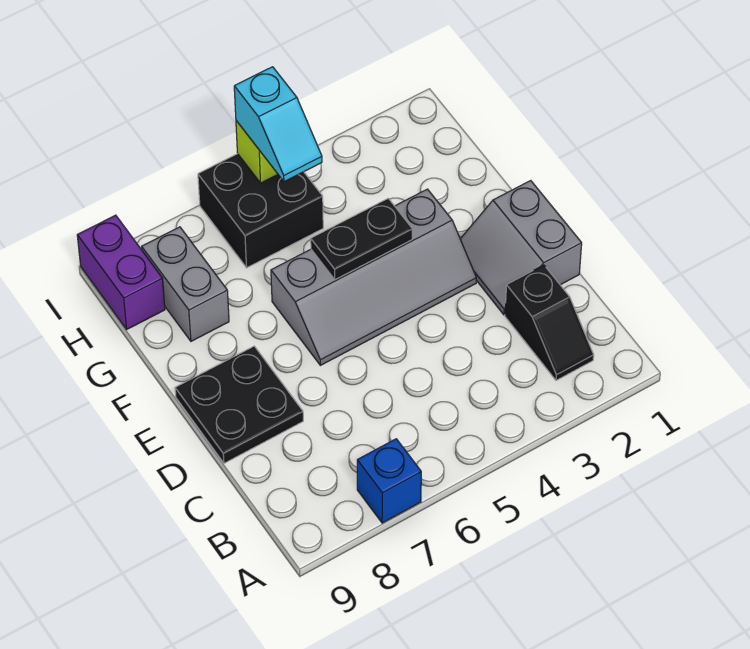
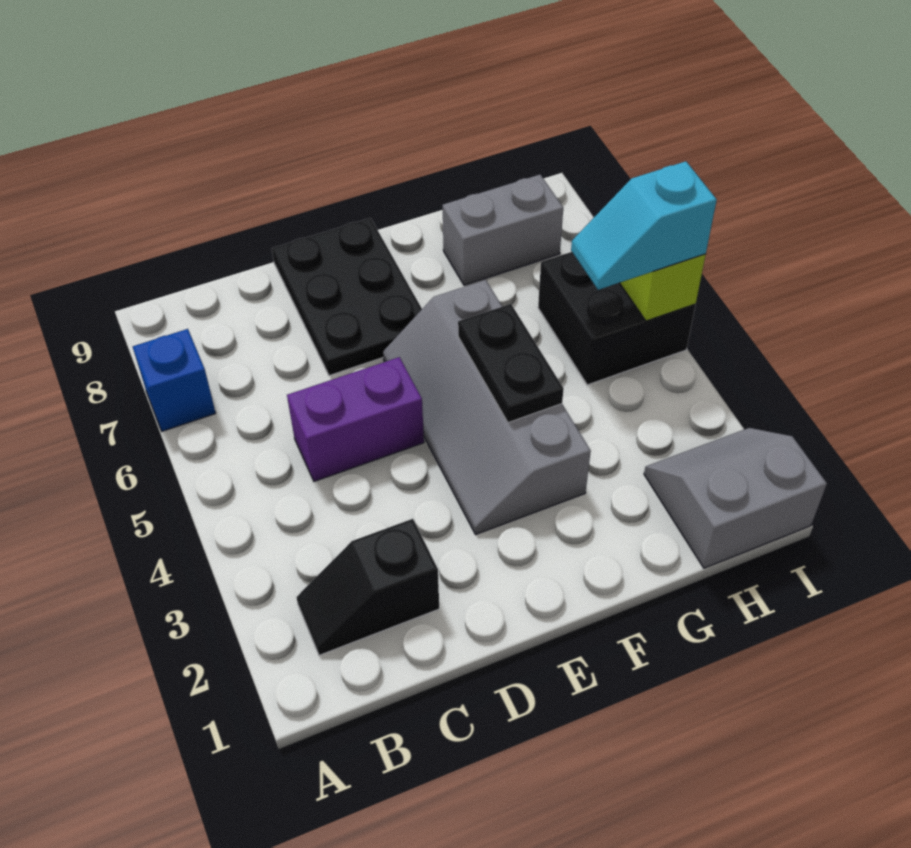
grey 2x2 slope [460,181,582,314] -> grey 2x2 slope moved to [644,428,827,568]
black 2x2 plate [175,346,303,463] -> black 2x3 plate [272,218,422,376]
purple 1x2 brick [77,215,165,329] -> purple 1x2 brick moved to [287,357,424,481]

